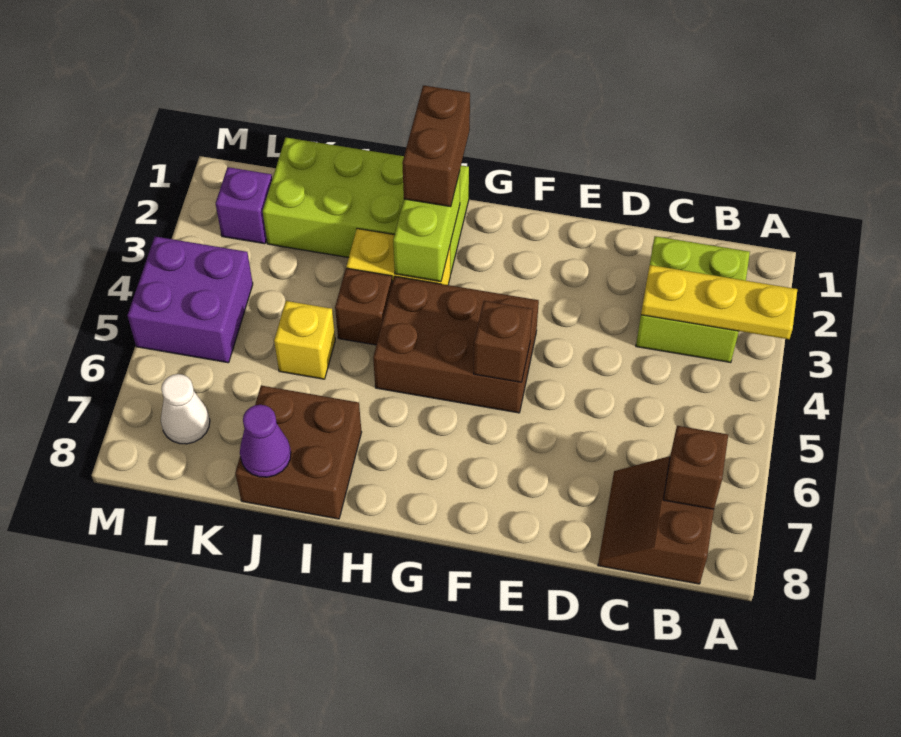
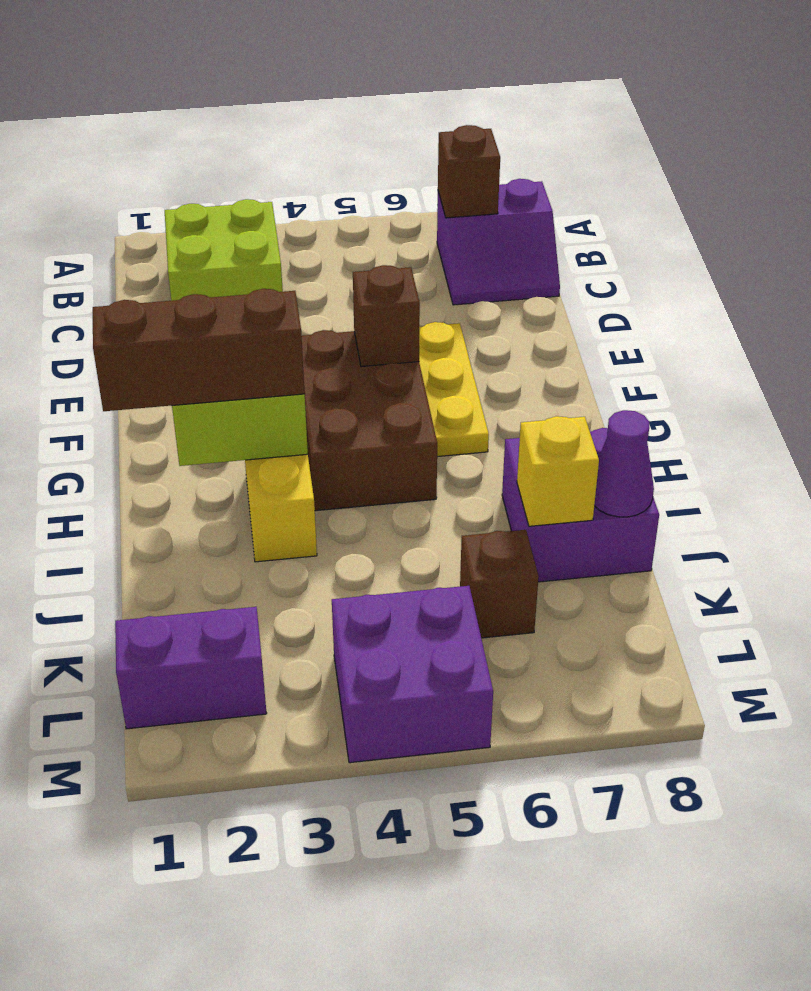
yellow 1x3 plate [641,265,797,339] -> yellow 1x3 plate moved to [419,322,489,457]
brown 2x2 slope [598,456,714,584] -> purple 2x2 slope [437,179,560,305]
lime 2x4 brick [263,138,469,274] -> none
brown 1x2 brick [402,85,470,207] -> brown 1x3 brick [93,289,305,411]
brown 1x1 brick [335,268,392,345] -> brown 1x1 brick moved to [460,530,539,638]
brown 2x2 brick [235,386,362,519] -> purple 2x2 brick [502,428,659,582]
yellow 1x1 brick [274,301,335,379] -> yellow 1x1 brick moved to [517,416,599,526]
purple 1x1 brick [216,167,272,244] -> purple 1x2 brick [115,607,267,729]
white 1x1 cone [161,374,210,444] -> none

